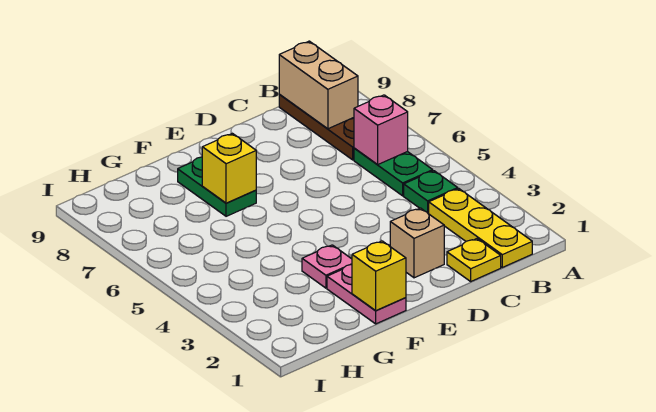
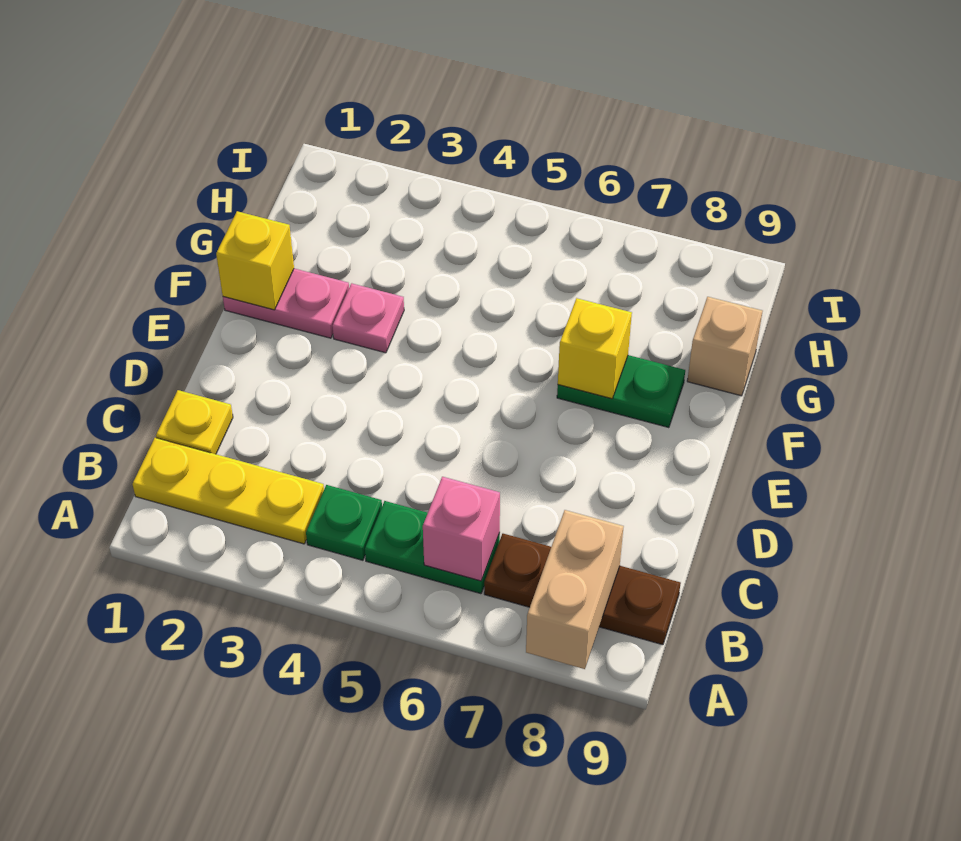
tan 1x2 brick [279,41,358,129] -> tan 1x2 brick turned to [526,510,624,669]
tan 1x1 brick [390,208,444,278] -> tan 1x1 brick moved to [687,297,762,396]

